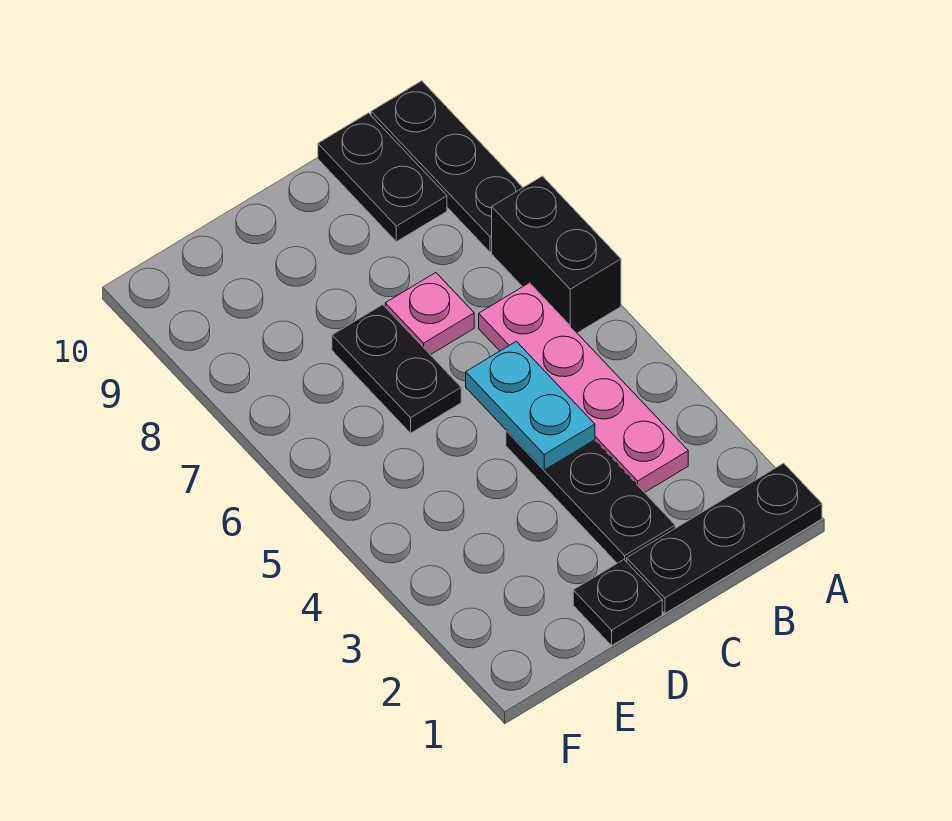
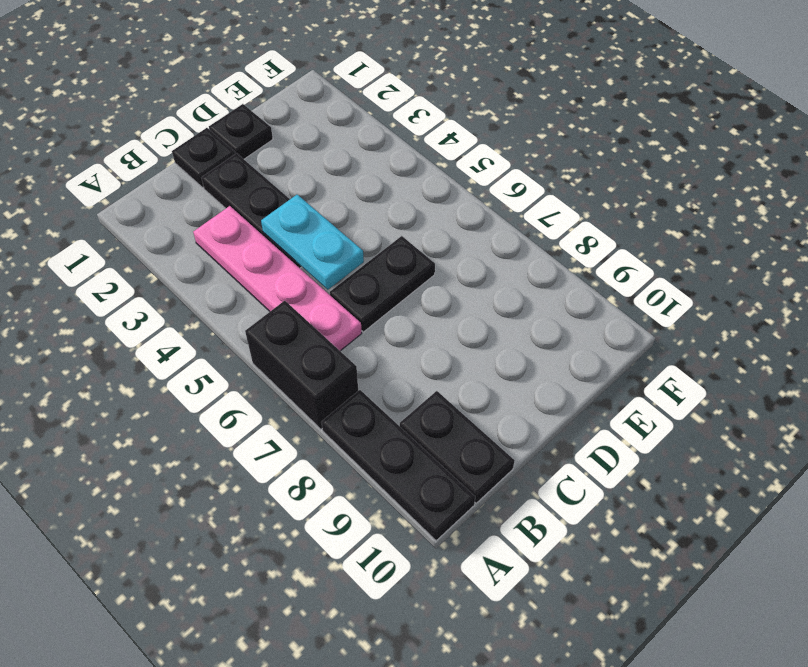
black 1x3 plate [627,463,822,613] -> black 1x1 plate [172,128,235,187]
pink 1x1 plate [385,273,474,355] -> none
black 1x2 plate [332,305,461,433] -> black 1x2 plate turned to [330,236,435,332]

